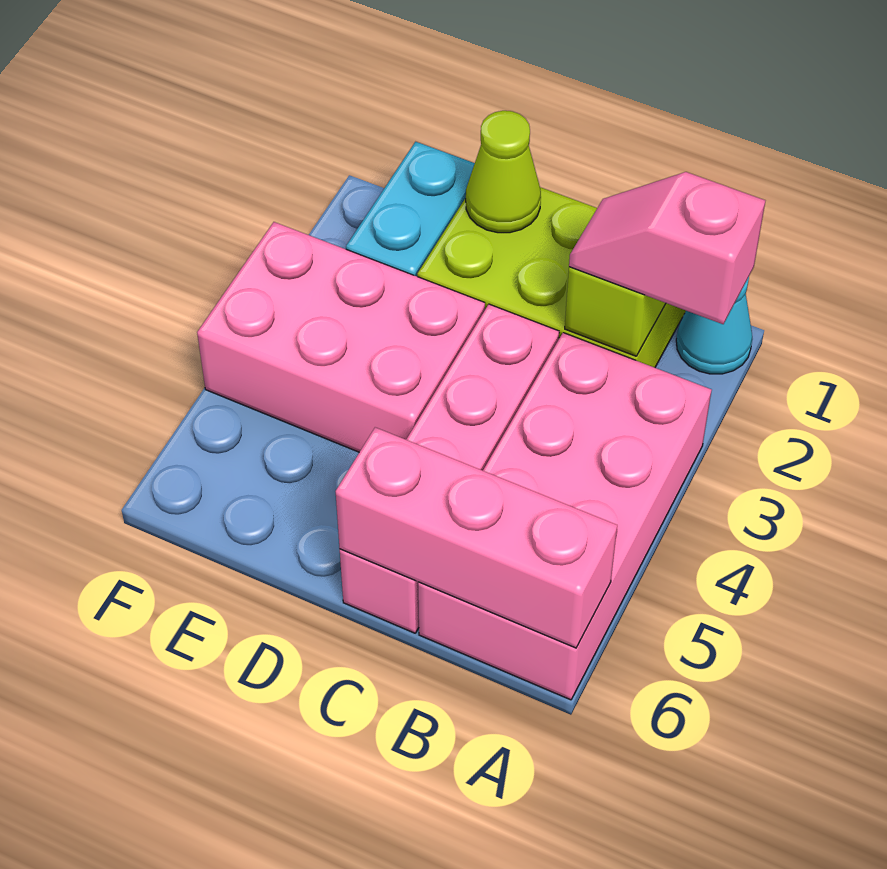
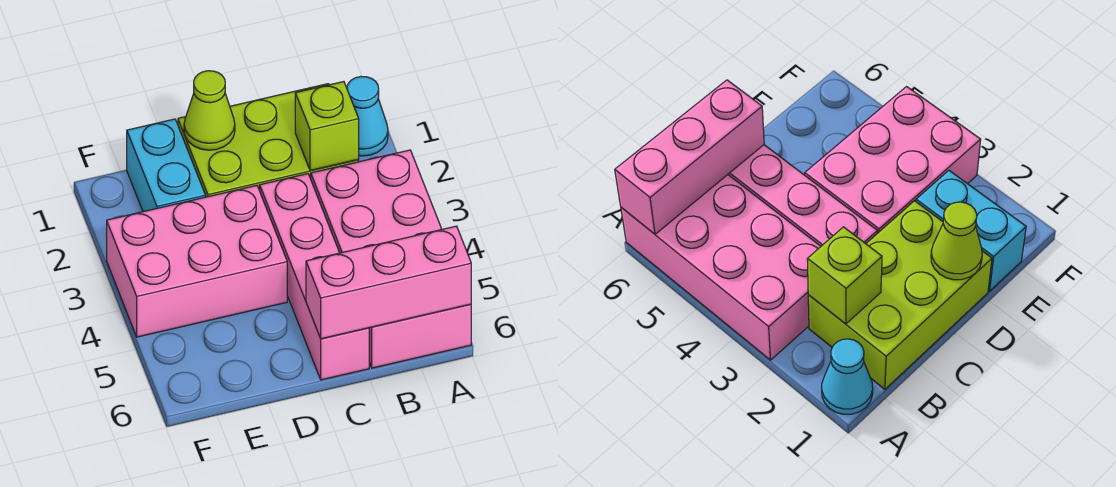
pink 1x2 slope [569,172,765,324] -> none

